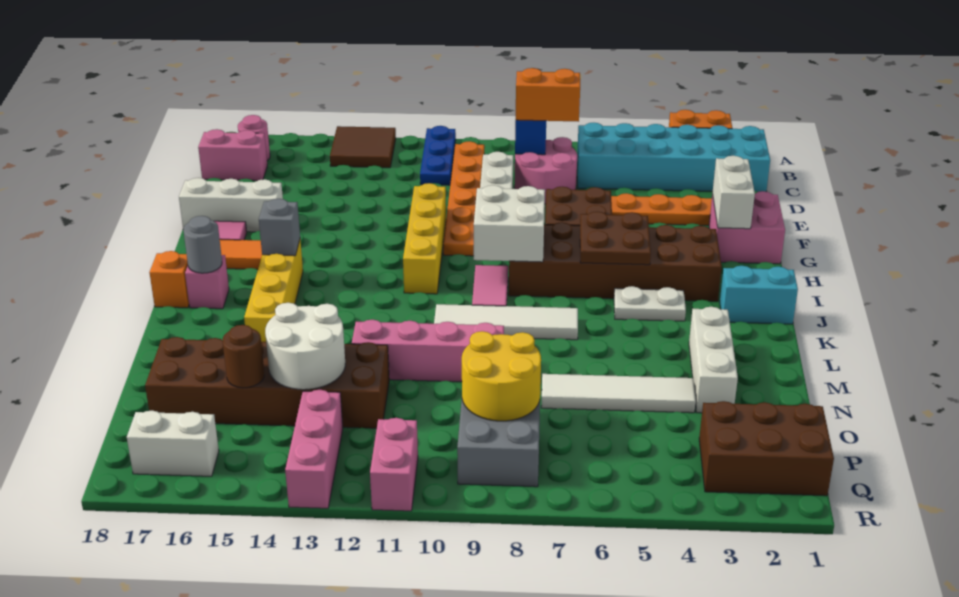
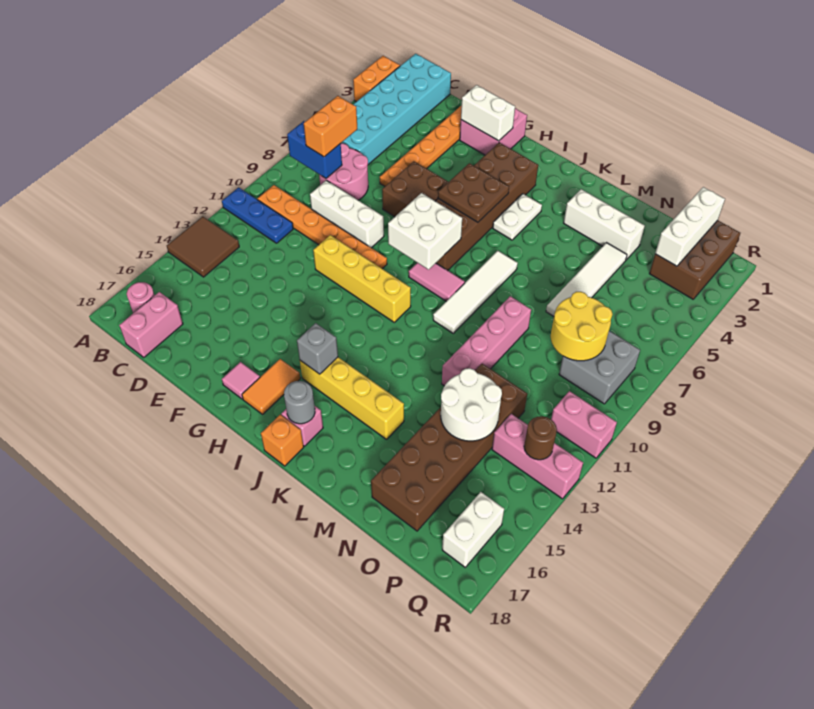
white 1x3 brick [179,178,283,232] -> white 1x3 brick moved to [655,187,725,266]
cyan 1x2 brick [720,266,798,324] -> none
brown 1x1 round brick [223,325,264,388] -> brown 1x1 round brick moved to [524,416,557,460]

